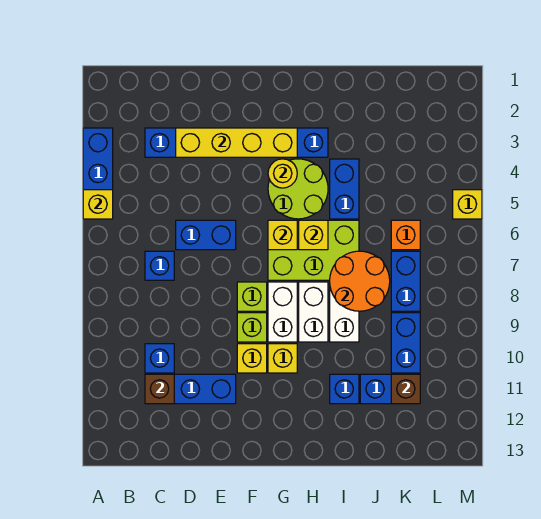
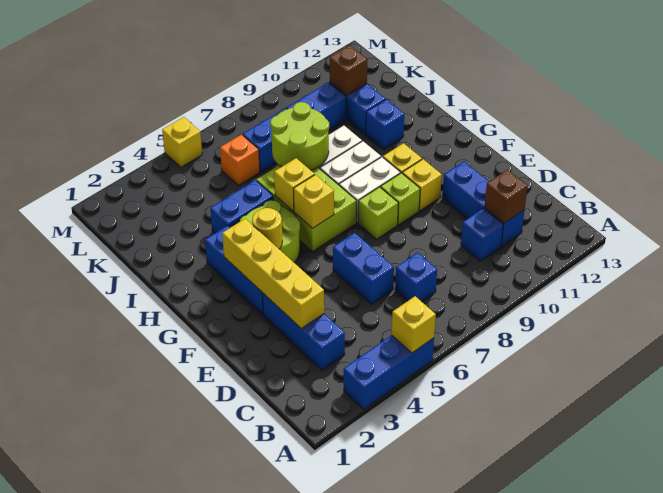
orange 2x2 round brick [330,251,390,311] -> lime 2x2 round brick [270,102,329,170]

